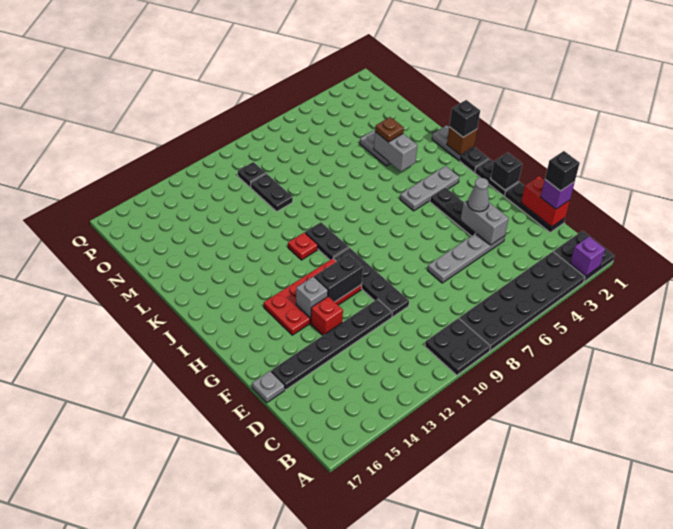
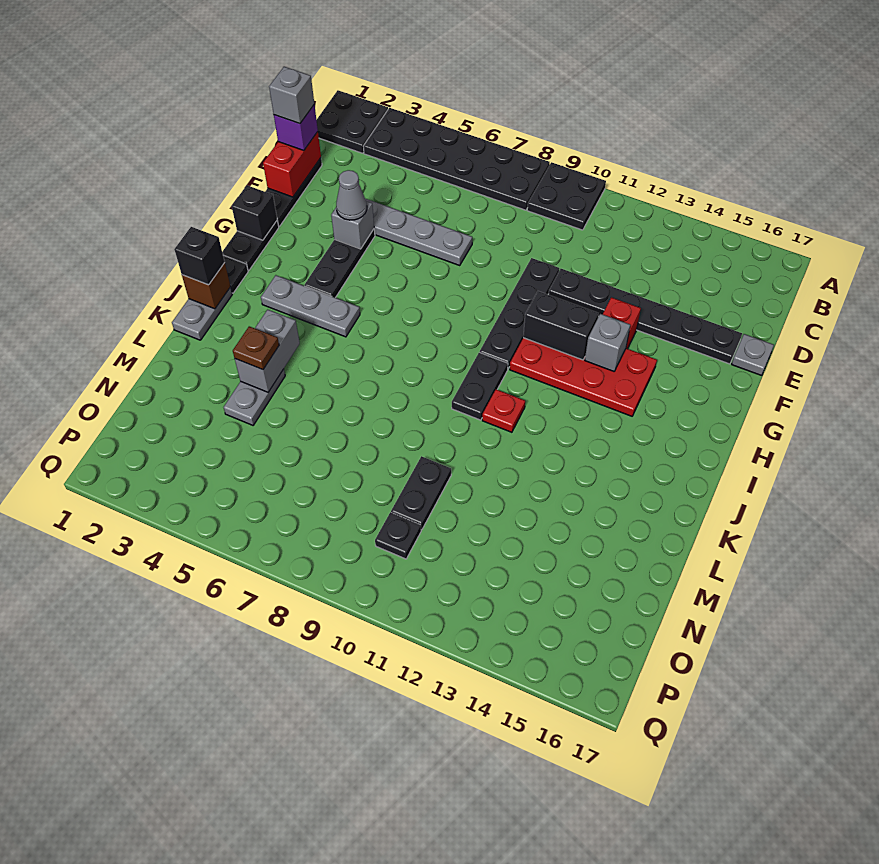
purple 1x1 brick [570,237,605,276] -> none
black 1x1 brick [545,151,580,191] -> grey 1x1 brick [269,67,314,124]
grey 1x2 brick [460,200,509,245] -> grey 1x1 brick [331,201,374,249]

